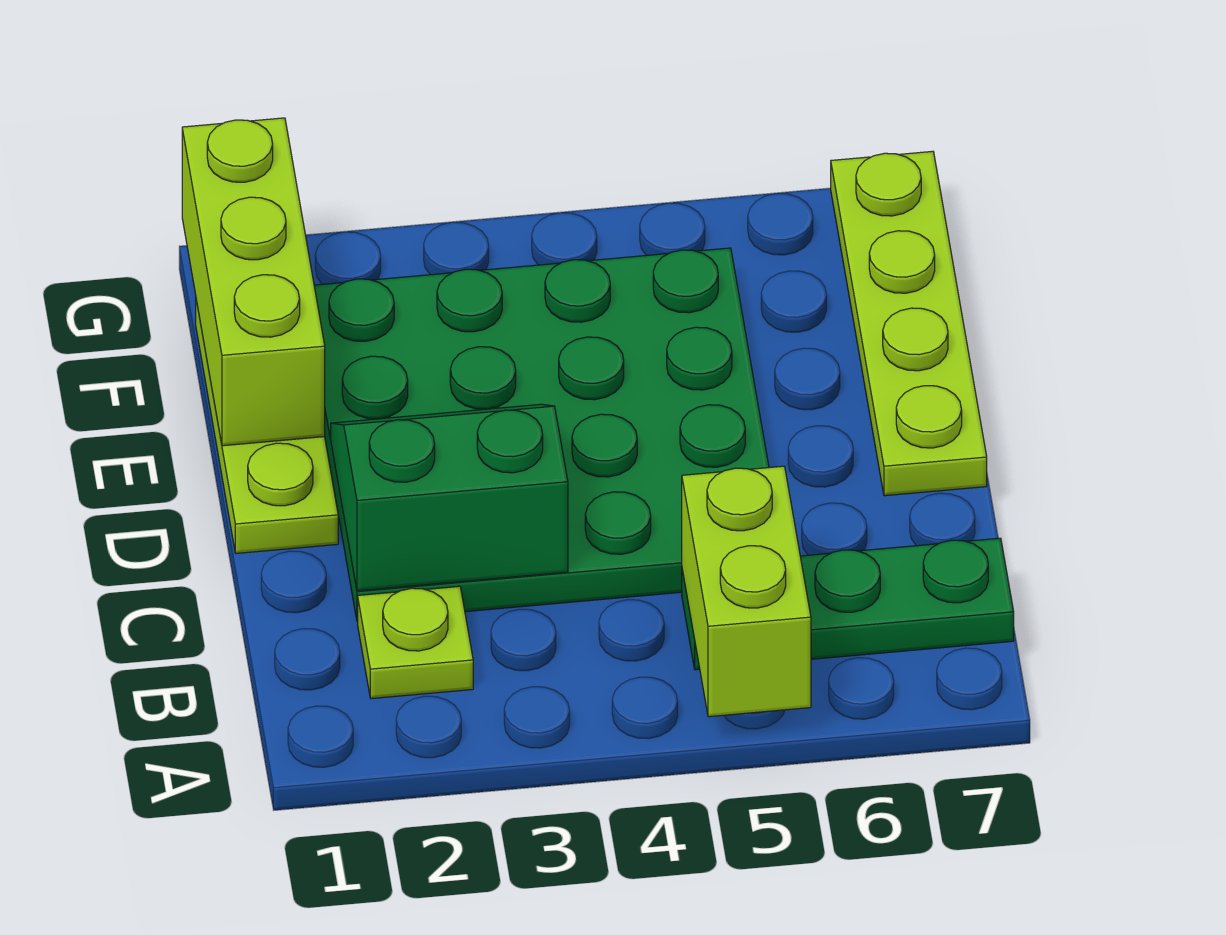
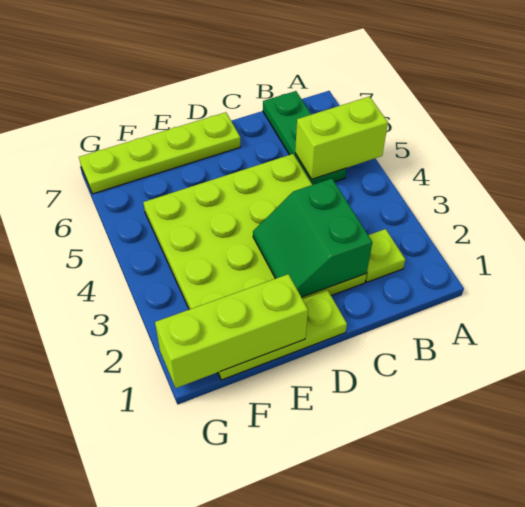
green 4x4 plate [314,248,769,621] -> lime 4x4 plate [143,154,366,310]

